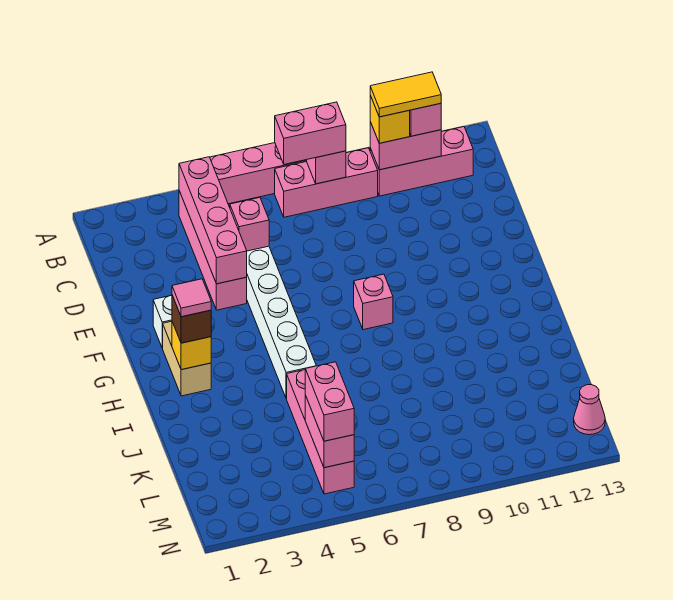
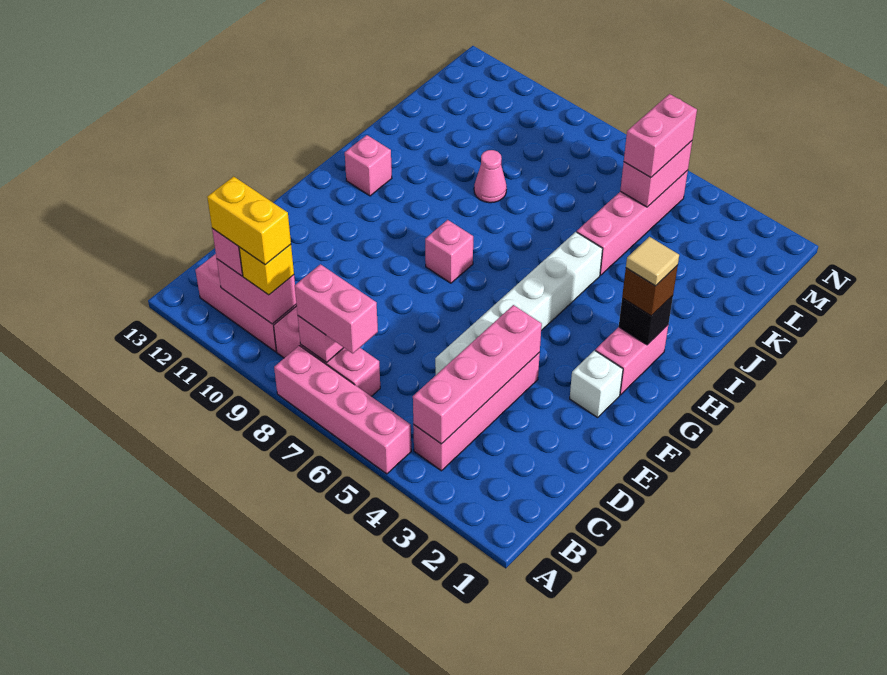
yellow 1x2 tile [370,72,441,117] -> yellow 1x2 brick [207,176,291,265]
pink 1x1 brick [230,198,269,251] -> pink 1x1 brick moved to [345,135,392,196]
tan 1x2 brick [163,321,211,396] -> pink 1x2 brick [595,325,668,395]
yellow 1x1 brick [172,322,211,370] -> black 1x1 brick [619,296,673,345]
pink 1x1 tile [172,279,211,317] -> tan 1x1 tile [626,237,679,286]
pink 1x1 cone [574,385,605,435] -> pink 1x1 cone moved to [474,150,507,203]

